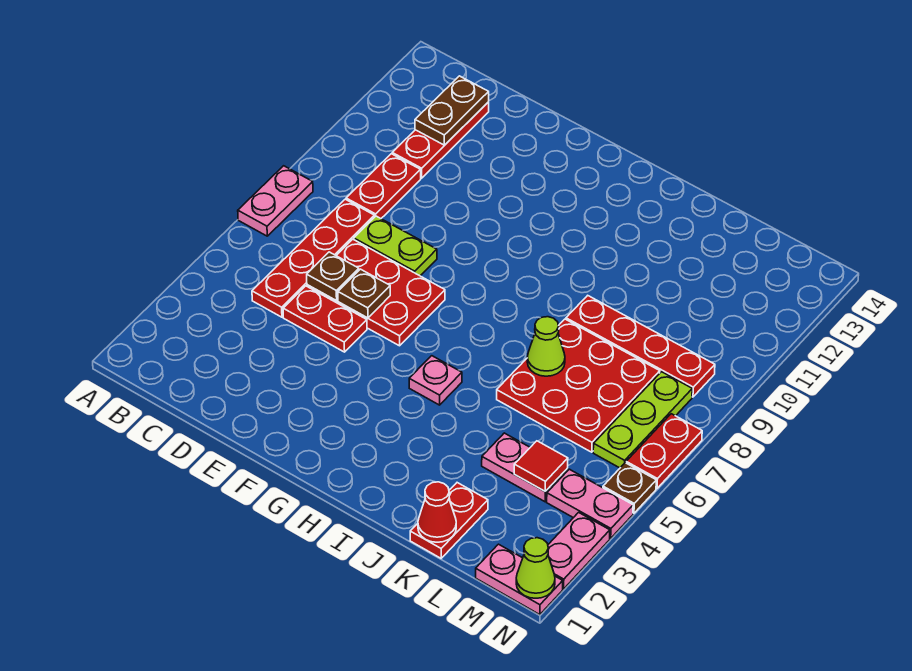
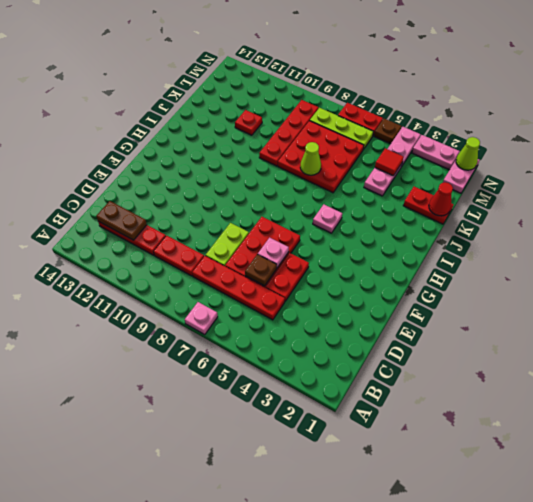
pink 1x2 plate [238,166,313,236] -> pink 1x1 plate [185,302,218,334]
brown 1x1 plate [338,269,390,318] -> pink 1x1 plate [258,238,289,268]
none -> red 1x1 plate [235,110,262,135]

